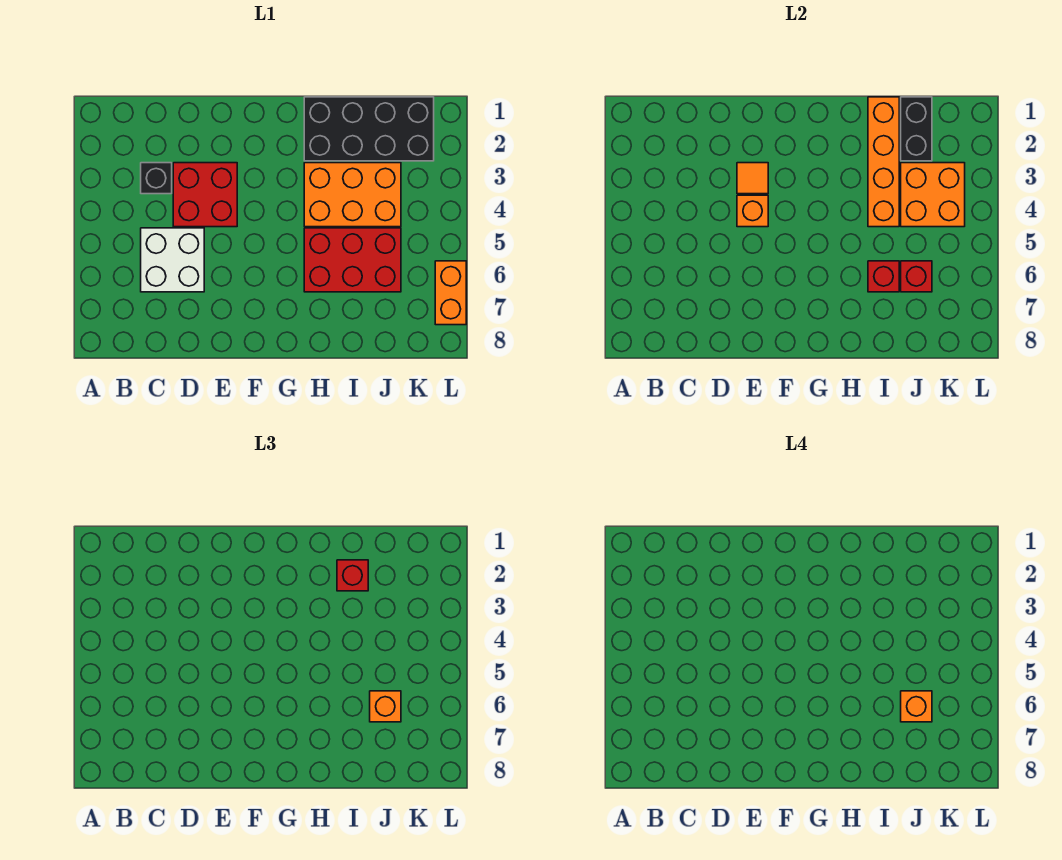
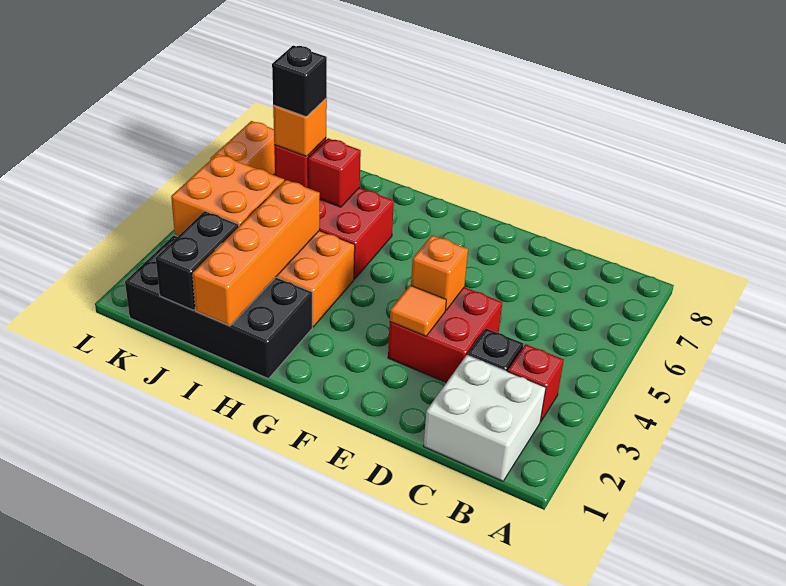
white 2x2 brick [141,228,204,292] -> white 2x2 brick moved to [424,355,546,481]
red 1x1 brick [337,560,368,591] -> red 1x1 brick moved to [508,344,564,422]
orange 1x1 brick [901,691,932,722] -> black 1x1 brick [272,45,327,117]

